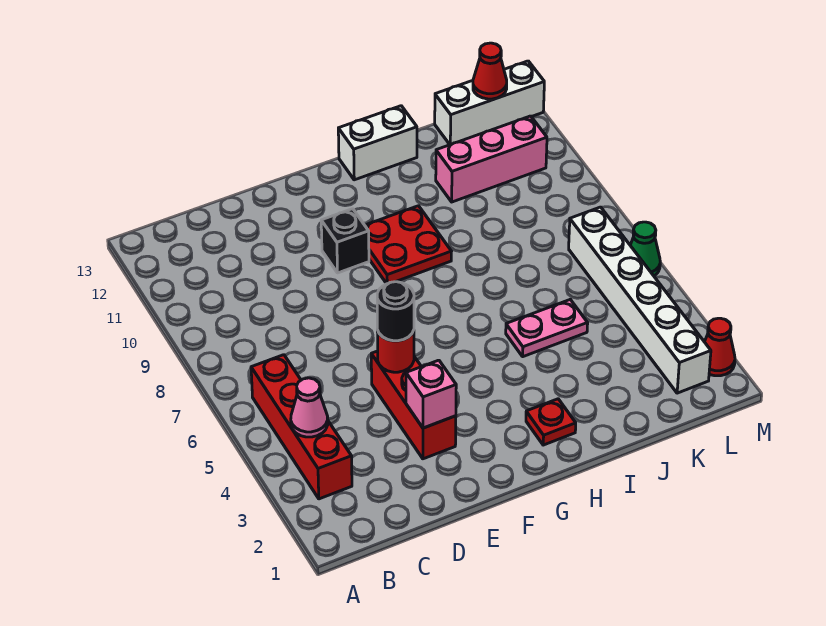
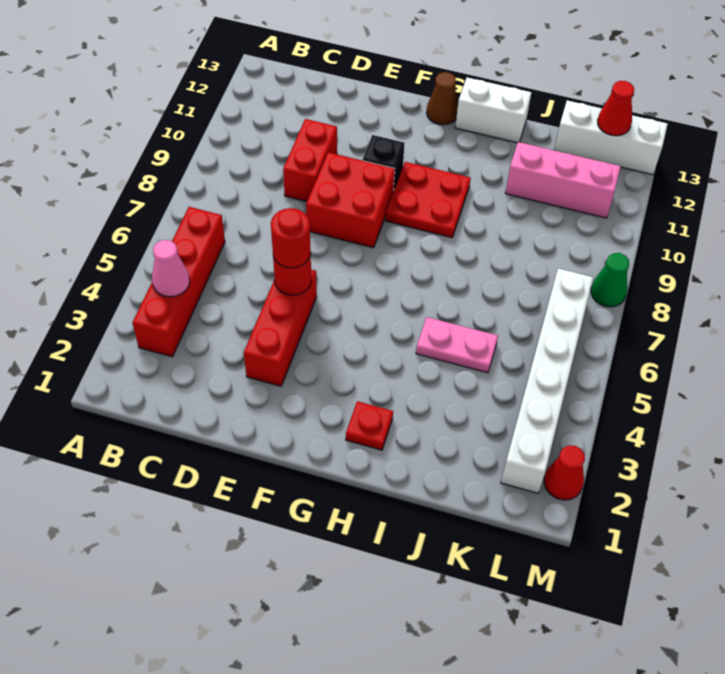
none -> red 1x2 brick [283,119,337,201]
pink 1x1 brick [406,360,456,428] -> none
black 1x1 round brick [377,282,414,341] -> red 1x1 round brick [271,208,311,268]
none -> red 2x2 brick [306,152,395,248]
none -> brown 1x1 cone [427,72,458,125]
green 1x1 cone [630,222,660,276] -> green 1x1 cone moved to [591,253,629,307]

